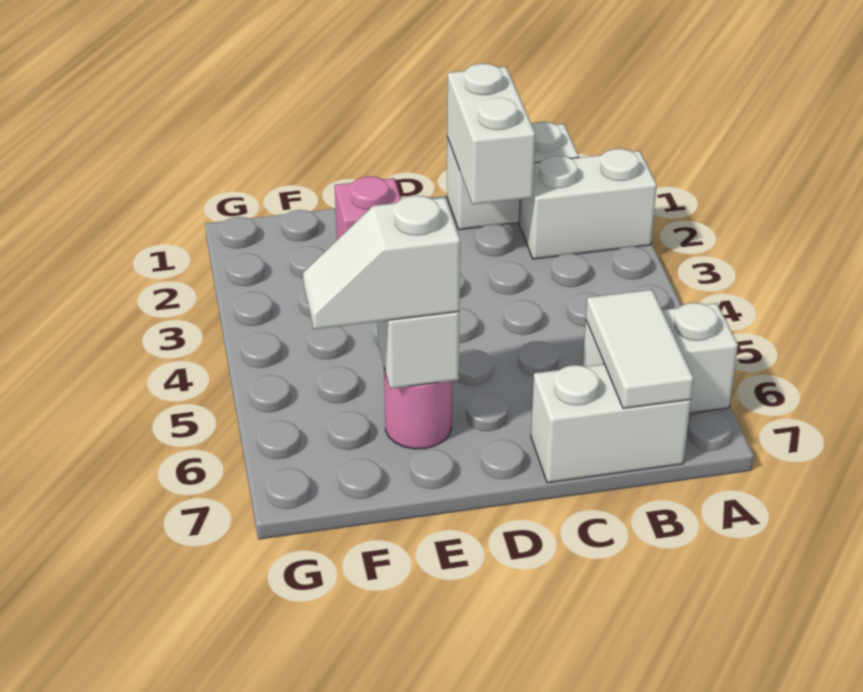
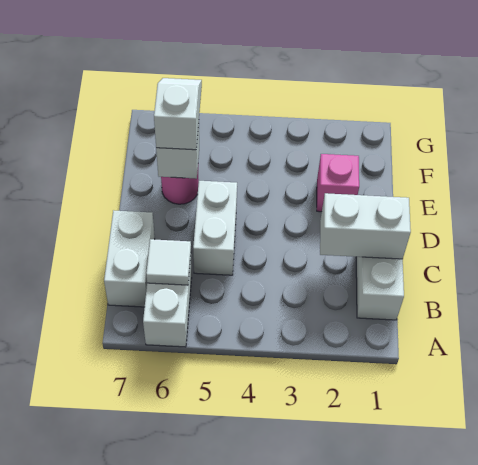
white 1x2 brick [519,149,657,259] -> white 1x2 brick moved to [193,181,237,275]
white 1x2 tile [586,290,694,408] -> white 1x1 tile [146,239,191,285]

